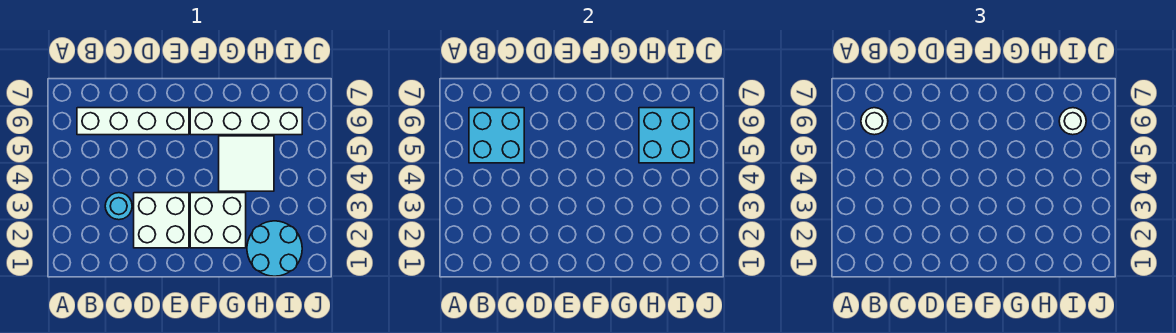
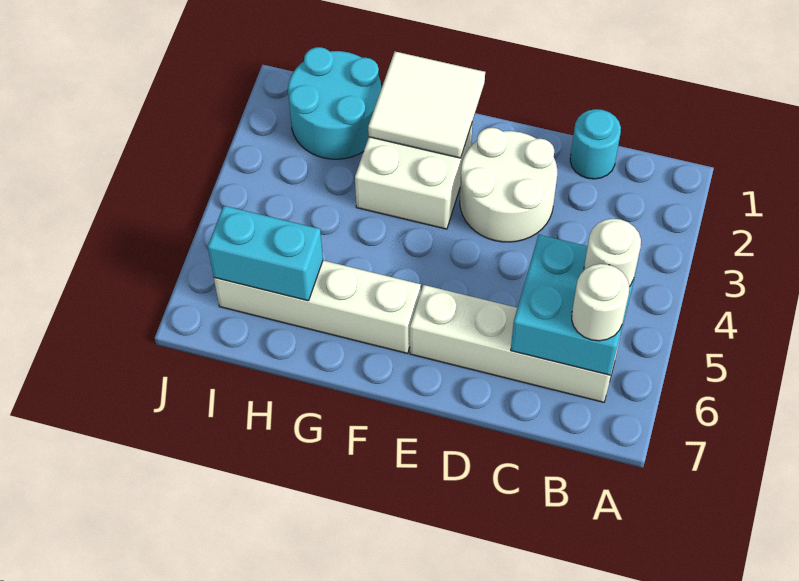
cyan 1x1 round brick [105,193,132,220] -> cyan 1x1 round brick moved to [570,109,621,179]
white 2x2 brick [134,193,189,248] -> white 2x2 round brick [460,128,557,242]
white 2x2 tile [219,136,274,191] -> white 2x2 tile moved to [368,52,485,158]
cyan 2x2 brick [639,108,694,163] -> cyan 1x2 brick [208,206,323,301]
white 1x1 round brick [1059,108,1086,135] -> white 1x1 round brick moved to [584,219,641,287]

